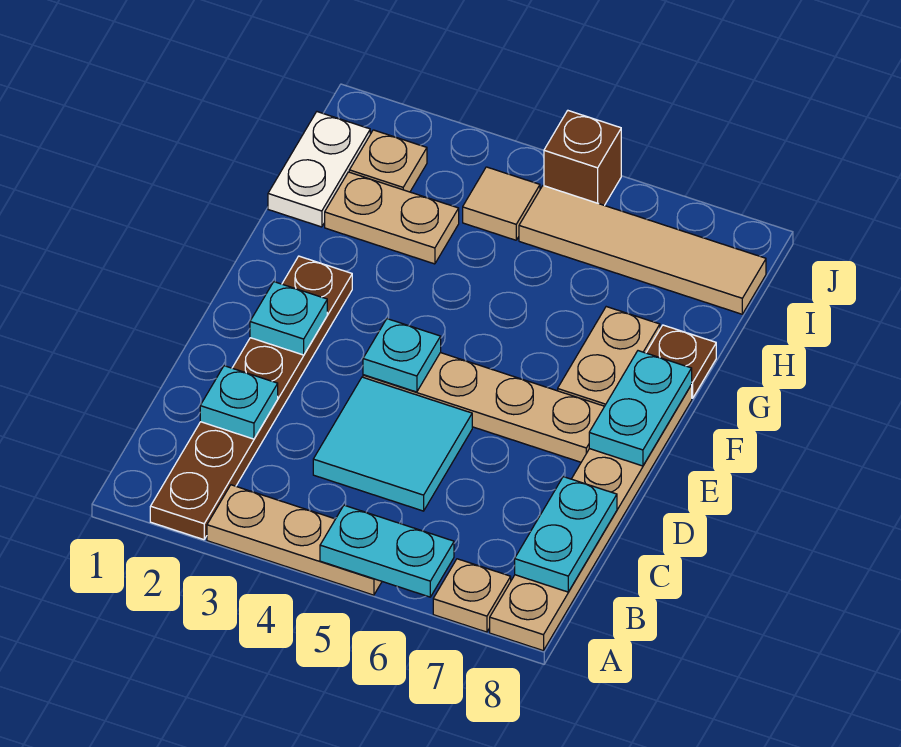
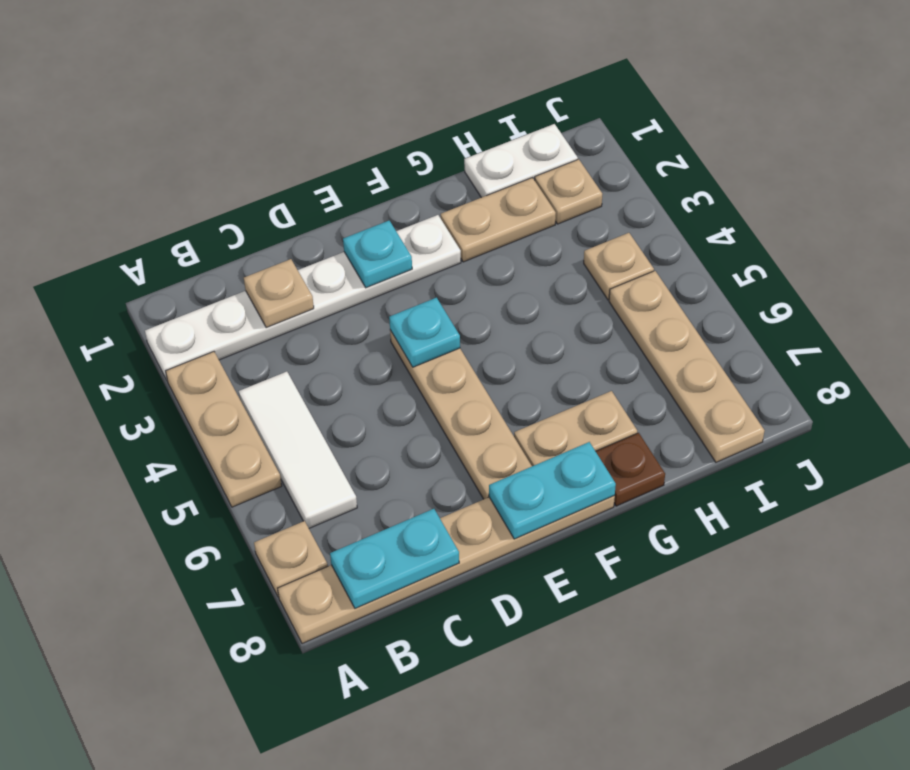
brown 1x6 plate [150,256,352,540] -> white 1x6 plate [145,215,461,380]
cyan 1x2 plate [320,505,454,597] -> none
none -> white 1x3 tile [239,372,357,528]
cyan 1x1 plate [200,366,278,439] -> tan 1x1 plate [244,259,314,328]
cyan 2x2 tile [313,377,472,511] -> none
tan 1x2 plate [325,172,459,264] -> tan 1x2 plate turned to [441,178,556,262]
tan 1x1 tile [463,167,540,240] -> tan 1x1 plate [584,233,654,300]
tan 1x4 tile [519,186,766,314] -> tan 1x4 plate [609,271,765,462]
brown 1x1 brick [544,111,621,205] -> none

